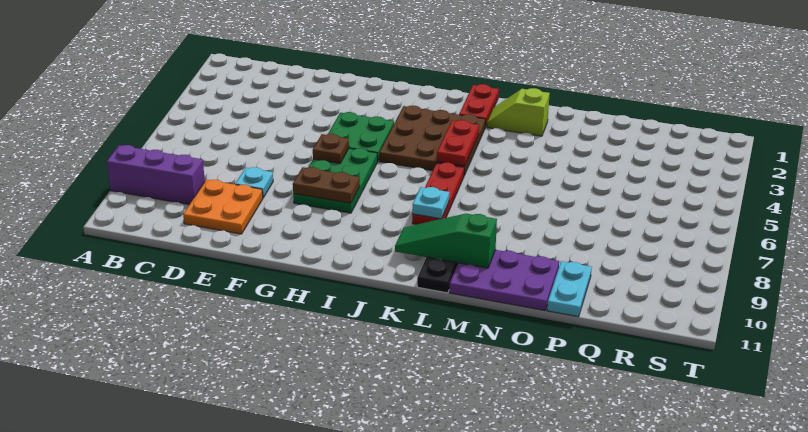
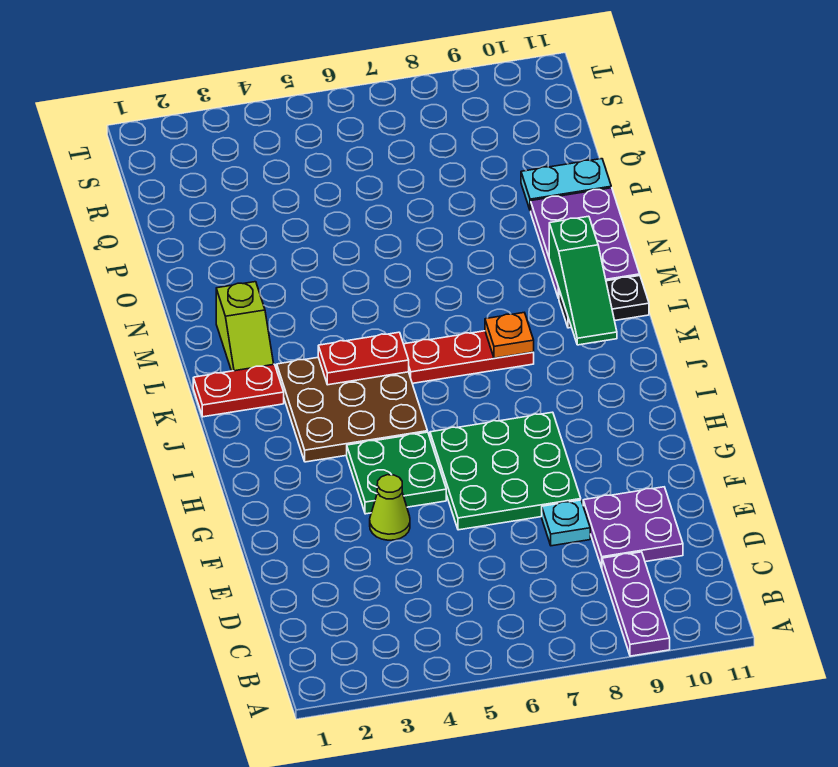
purple 1x3 brick [107,145,205,205] -> purple 1x3 plate [602,552,670,656]
orange 2x2 plate [183,180,263,234] -> purple 2x2 plate [583,487,683,568]
none -> lime 1x1 cone [370,475,410,540]
green 2x3 plate [293,148,378,213] -> green 3x3 plate [430,412,581,530]
brown 1x1 plate [313,134,349,164] -> none
brown 1x2 plate [293,167,360,203] -> none
cyan 1x1 plate [412,187,449,219] -> orange 1x1 plate [485,313,534,358]

